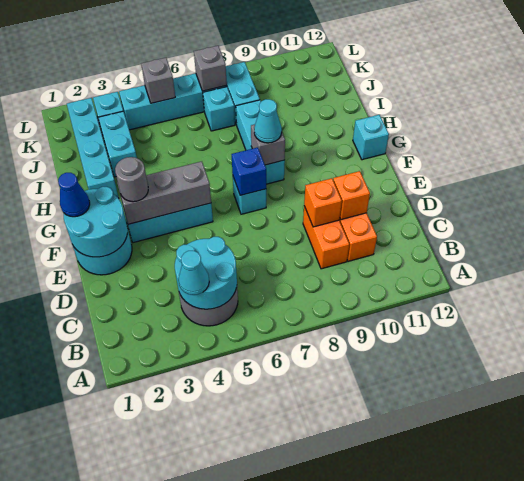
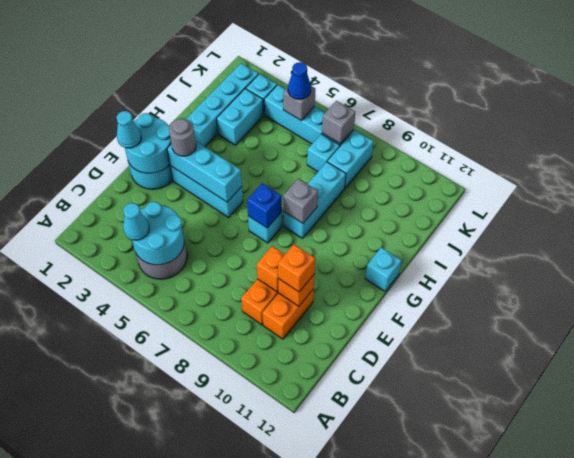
none -> orange 1x1 brick [278,245,315,292]
blue 1x1 cone [58,173,90,217] -> blue 1x1 cone moved to [288,62,311,99]
grey 1x3 brick [119,161,211,224] -> cyan 1x3 brick [167,141,242,202]
cyan 1x1 cone [254,99,282,143] -> cyan 1x1 cone moved to [117,111,141,148]

